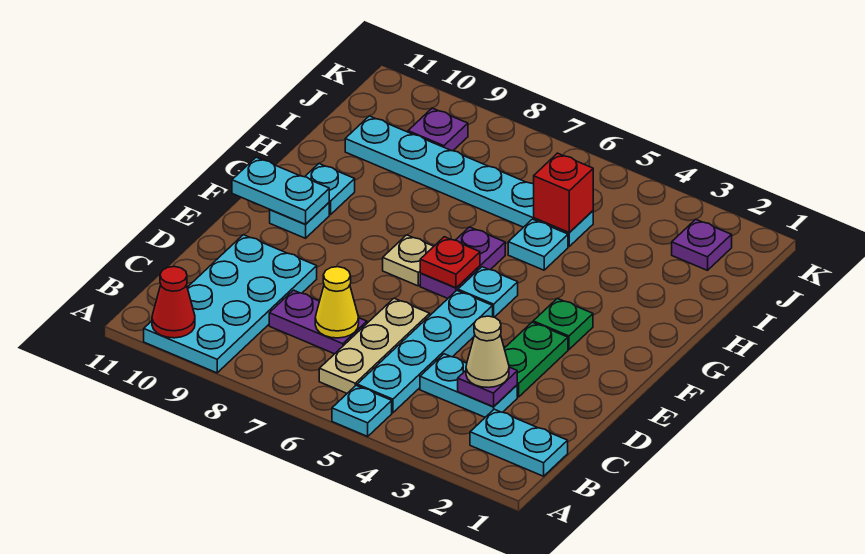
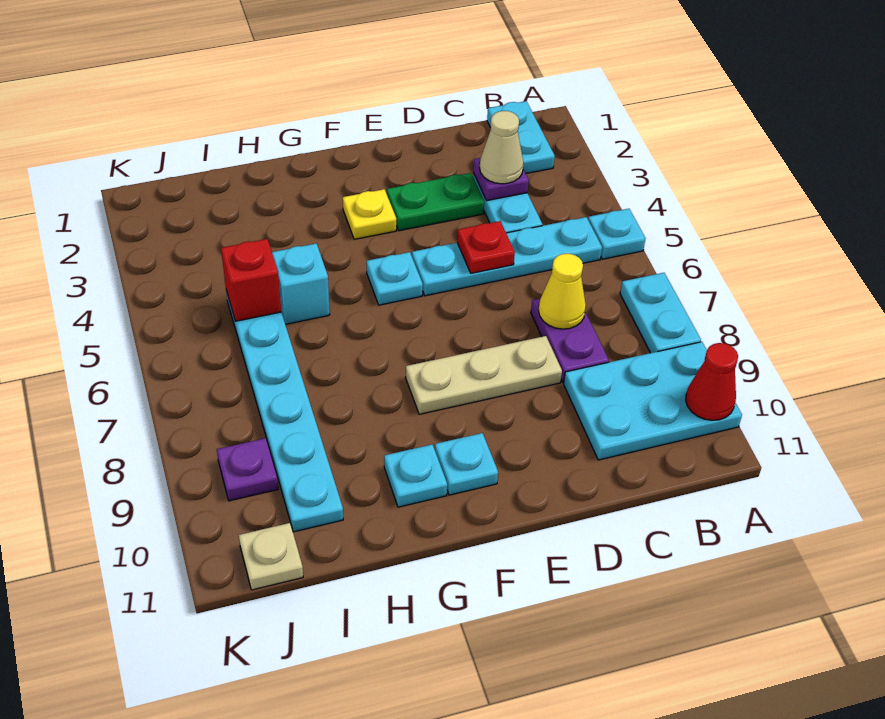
cyan 2x4 plate [144,235,317,373] -> cyan 2x3 plate [564,342,742,460]
tan 1x3 plate [319,298,430,393] -> tan 1x3 plate moved to [406,336,562,414]
green 1x1 plate [533,298,593,349] -> yellow 1x1 plate [343,189,396,239]
purple 1x2 plate [420,227,505,298] -> none
red 1x1 plate [420,237,480,288] -> red 1x1 plate moved to [457,221,515,273]
tan 1x1 plate [383,235,434,286] -> tan 1x1 plate moved to [239,523,303,590]
cyan 1x2 plate [232,157,329,224] -> cyan 1x2 plate moved to [620,273,701,353]
cyan 1x1 plate [508,219,568,270] -> cyan 1x1 brick [272,244,330,324]
purple 1x1 plate [672,219,732,270] -> none

